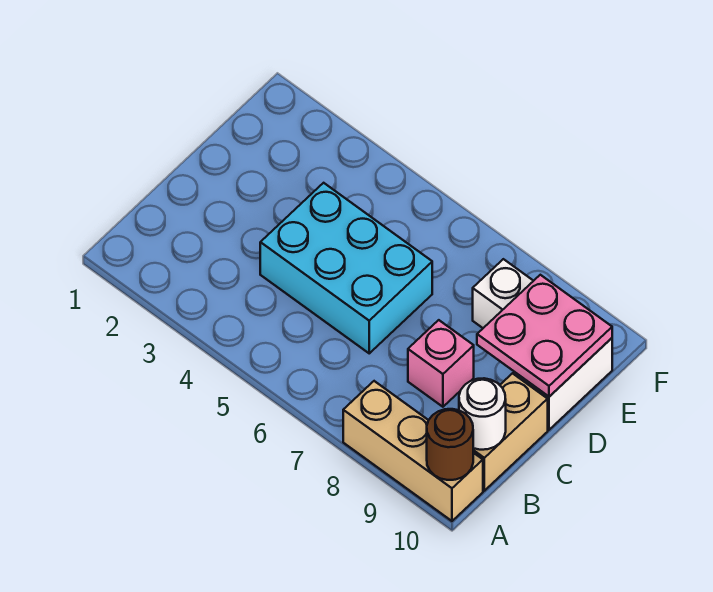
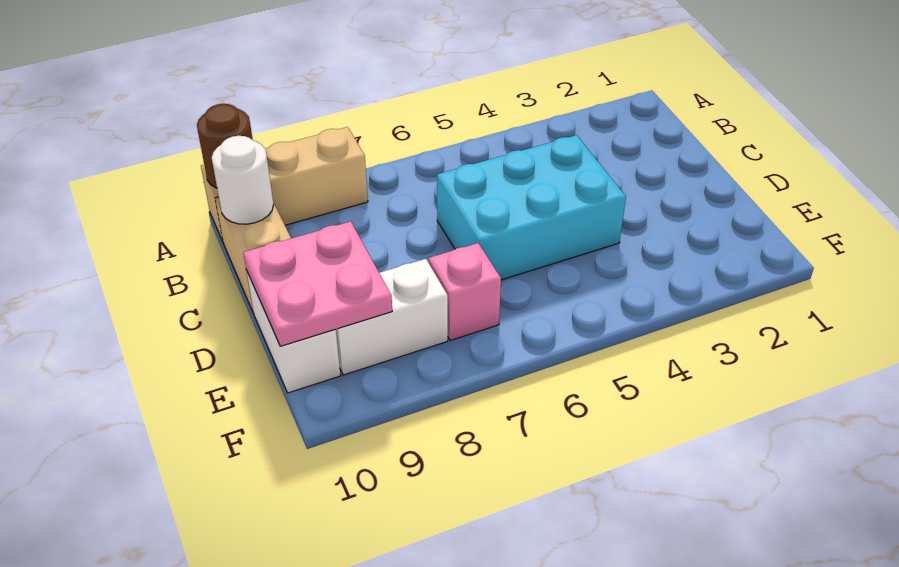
pink 1x1 brick [408,320,474,407] -> pink 1x1 brick moved to [429,243,501,341]

